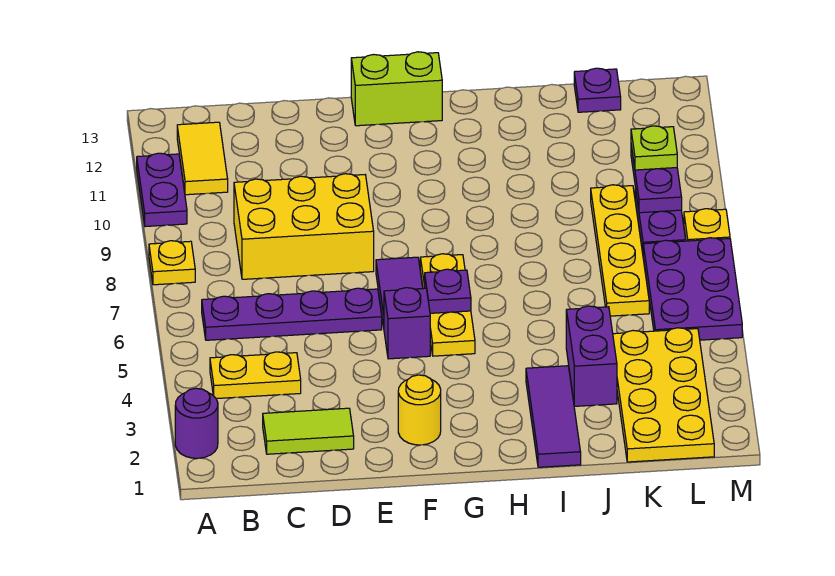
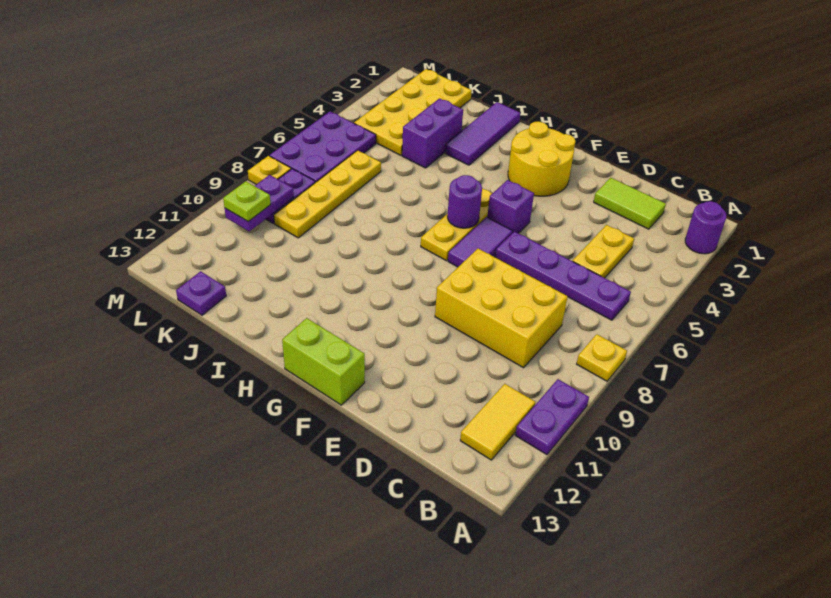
yellow 1x2 plate [210,352,301,399] -> yellow 1x2 plate turned to [573,225,634,278]
yellow 1x1 round brick [398,375,441,445] -> yellow 2x2 round brick [508,122,575,196]
purple 1x1 plate [425,269,471,313] -> purple 1x1 round brick [447,175,482,228]

